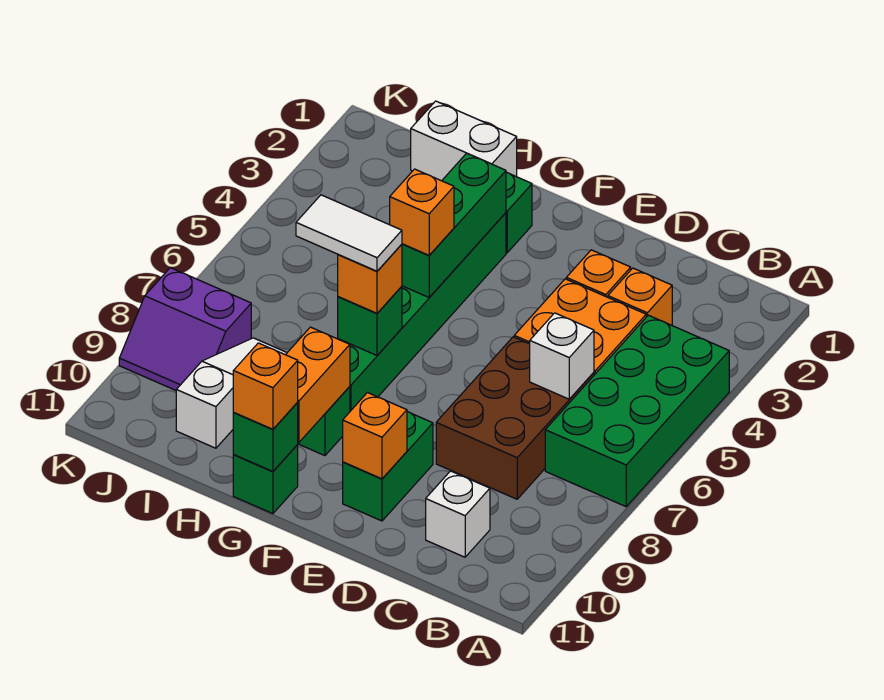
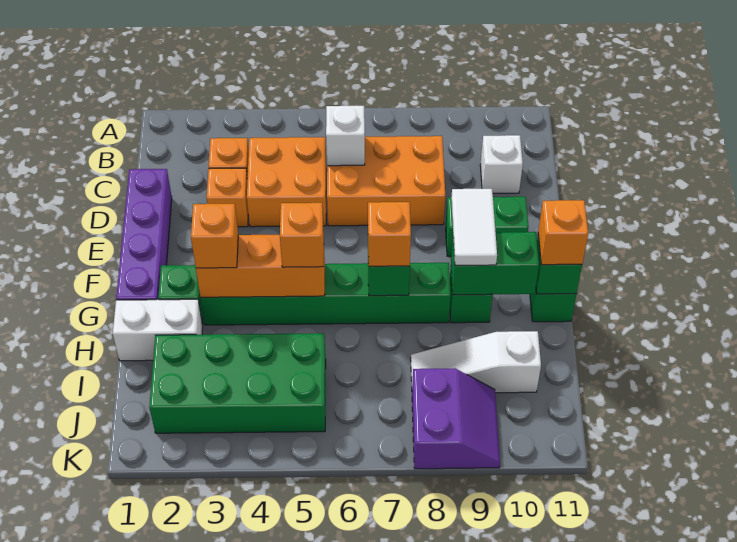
green 2x4 brick [545,315,729,507] -> green 2x4 brick moved to [149,333,326,433]
brown 2x3 brick [436,337,594,499] -> orange 2x3 brick [327,136,445,226]
none -> purple 1x4 brick [116,169,172,300]
orange 1x1 brick [343,393,407,479] -> orange 1x1 brick moved to [191,204,238,268]
green 1x3 brick [402,153,506,297] -> orange 1x3 brick [196,235,325,297]
white 1x2 tile [296,195,402,271] -> white 1x2 tile moved to [451,189,497,265]
orange 1x2 brick [286,327,350,442] -> green 1x2 brick [451,232,539,295]
white 1x2 brick [411,101,517,181] -> white 1x2 brick turned to [113,299,203,361]

